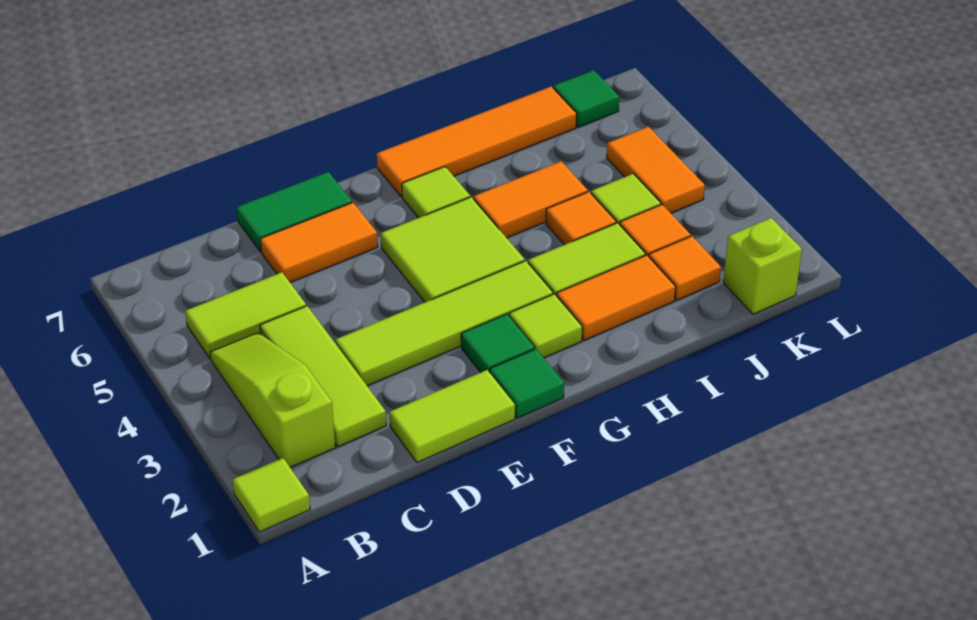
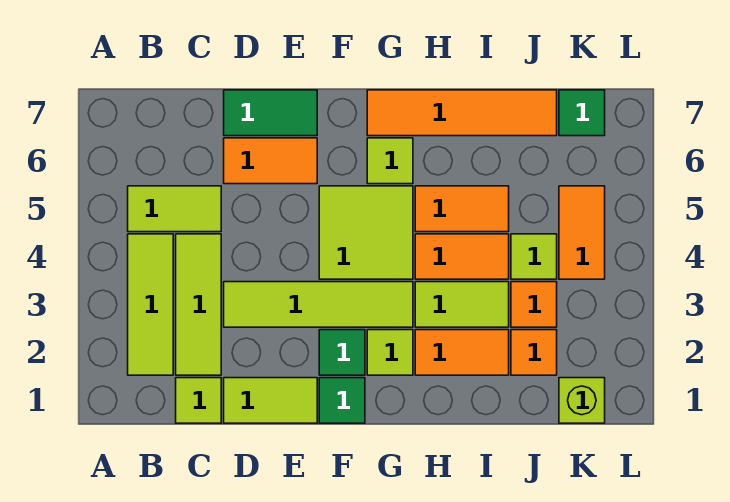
lime 1x1 tile [232,458,310,532] -> lime 1x1 tile moved to [176,378,221,423]
lime 1x3 slope [210,333,335,467] -> lime 1x3 tile [128,234,173,375]
orange 1x1 tile [546,192,616,245] -> orange 1x2 tile [415,234,509,279]

